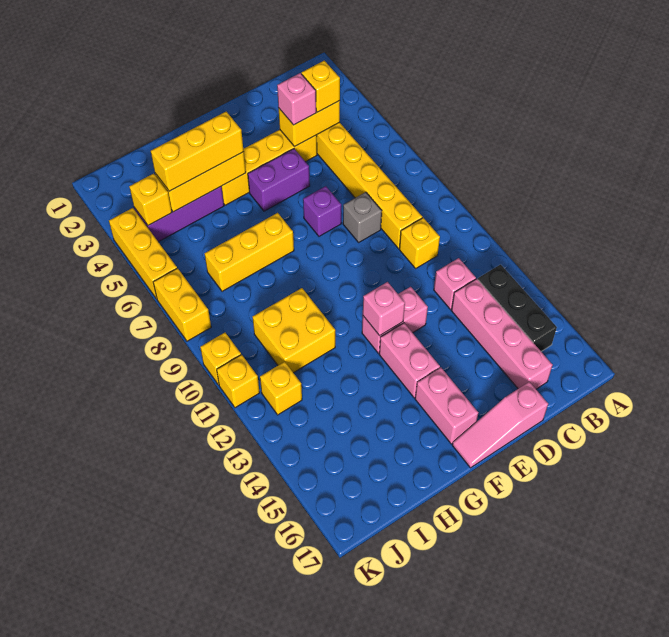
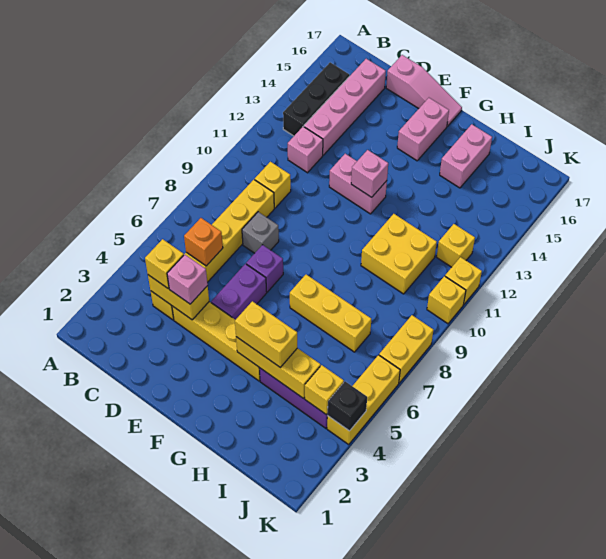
none -> orange 1x1 brick [184,218,223,266]
purple 1x2 brick [248,149,310,211] -> purple 1x2 brick turned to [211,264,267,320]
pink 1x2 brick [379,323,440,398] -> pink 1x2 brick moved to [440,124,492,188]
yellow 1x3 brick [151,112,244,191] -> yellow 1x2 brick [235,301,297,367]
none -> black 1x1 brick [328,381,367,431]

